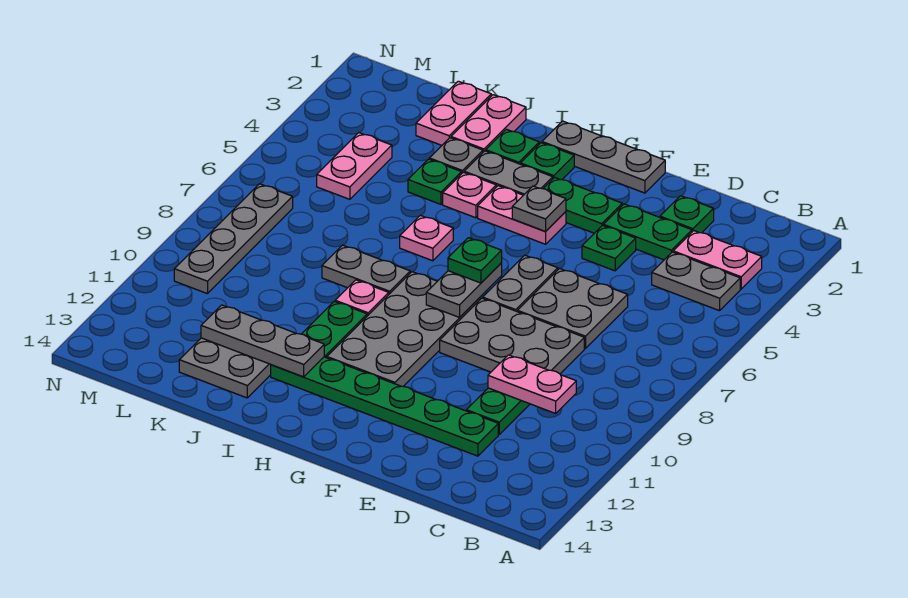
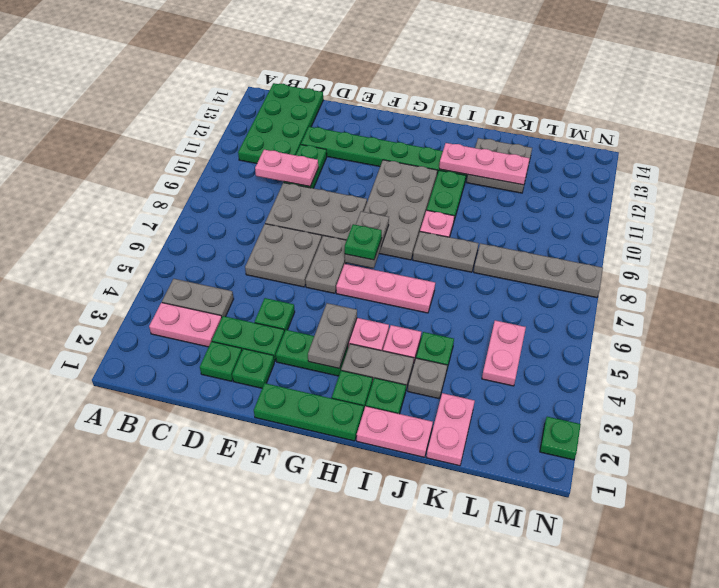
none -> green 2x4 plate [238,83,323,164]
none -> green 1x1 plate [232,349,274,388]
grey 1x3 plate [542,121,665,193] -> green 1x3 plate [254,383,364,441]
grey 1x1 plate [512,186,566,232] -> grey 1x2 plate [308,303,357,368]
pink 1x1 plate [400,215,453,261] -> pink 1x3 plate [336,264,435,313]
grey 1x3 plate [201,305,324,377] -> pink 1x3 plate [439,143,530,185]
pink 1x2 plate [451,95,526,152] -> pink 1x2 plate turned to [357,406,433,457]
grey 1x4 plate [174,184,293,294] -> grey 1x4 plate turned to [474,243,603,298]
none -> green 1x1 plate [540,417,581,460]

